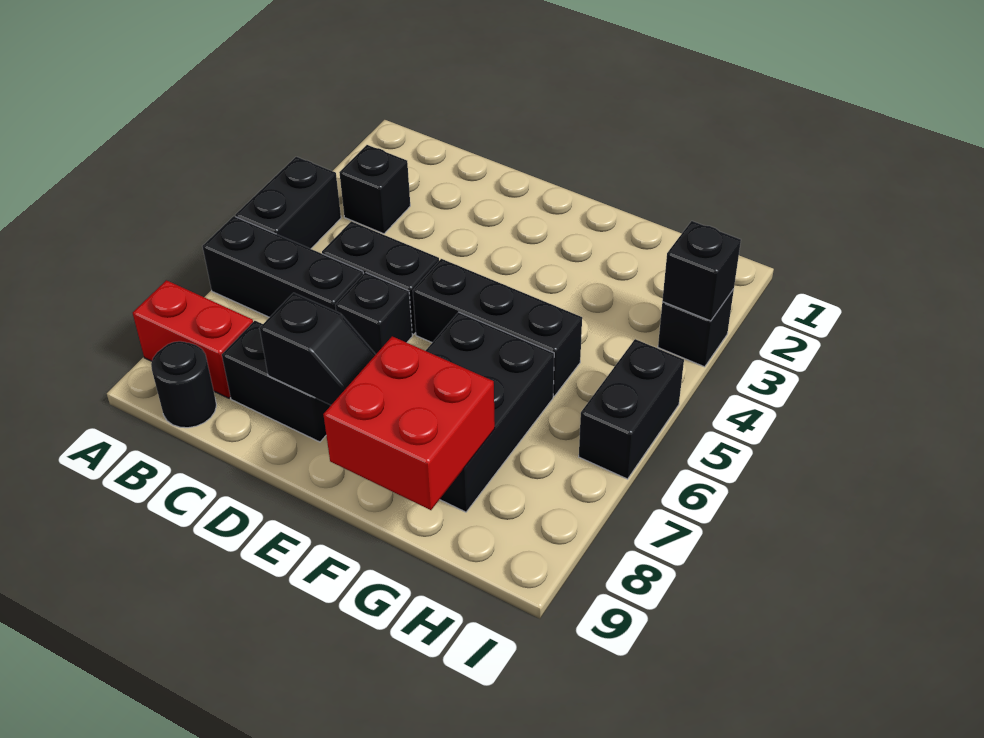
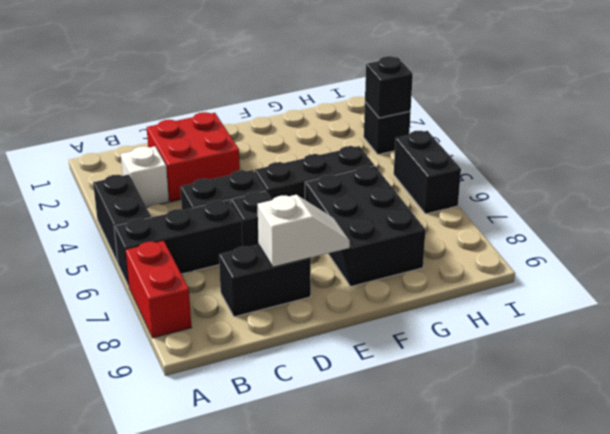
red 1x2 brick [133,280,253,398] -> red 1x2 brick turned to [125,240,192,338]
black 1x1 brick [339,145,410,234] -> white 1x1 brick [121,146,169,207]
black 1x1 round brick [151,341,216,428] -> none
black 1x2 slope [260,293,376,405] -> white 1x2 slope [258,195,350,267]
red 2x2 brick [323,336,495,510] -> red 2x2 brick moved to [147,112,240,202]

